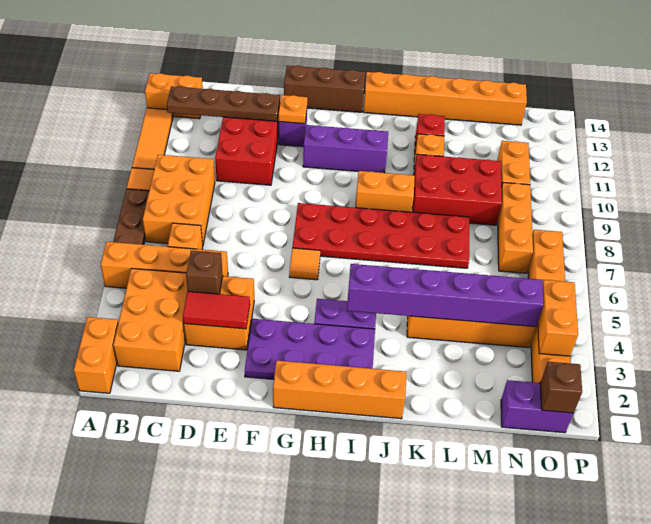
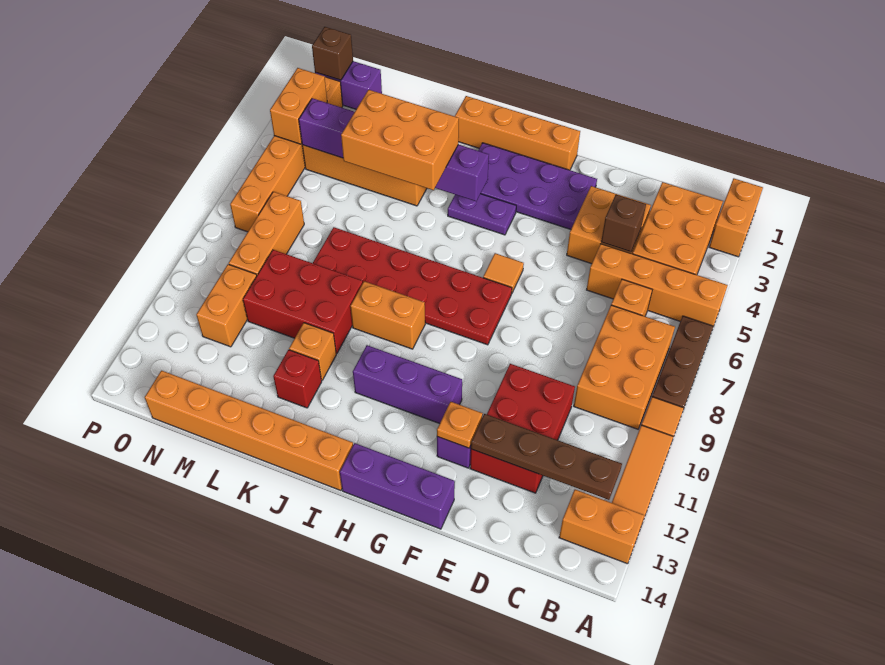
red 1x2 tile [183,292,250,329] -> none
brown 1x3 brick [284,66,365,112] -> purple 1x3 brick [340,443,455,529]
none -> orange 2x3 brick [341,90,459,190]

